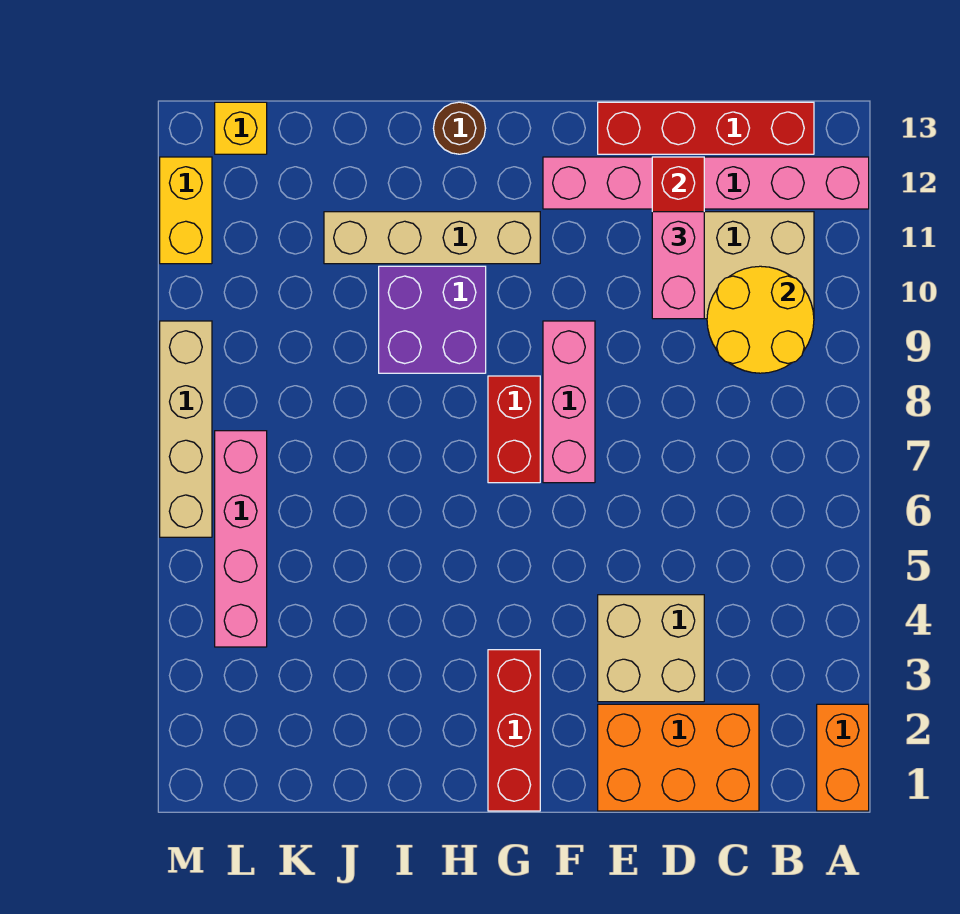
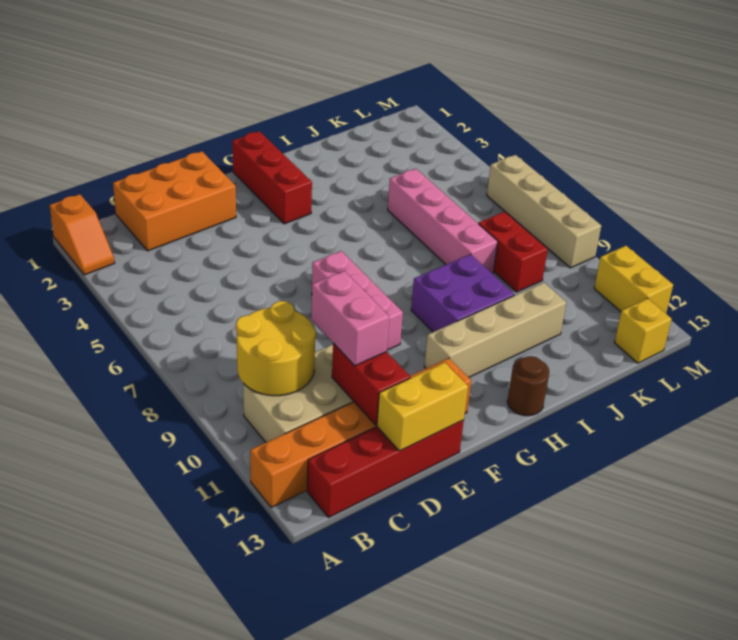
orange 1x2 brick [817,704,869,811] -> orange 1x2 slope [50,194,115,275]
pink 1x6 brick [543,157,869,209] -> orange 1x6 brick [250,358,471,507]
tan 2x2 brick [598,595,704,702] -> none
none -> yellow 1x2 brick [377,362,468,451]
red 1x2 brick [488,376,540,483] -> red 1x2 brick moved to [478,212,548,292]
pink 1x4 brick [215,431,267,647] -> pink 1x4 brick moved to [388,169,498,273]

